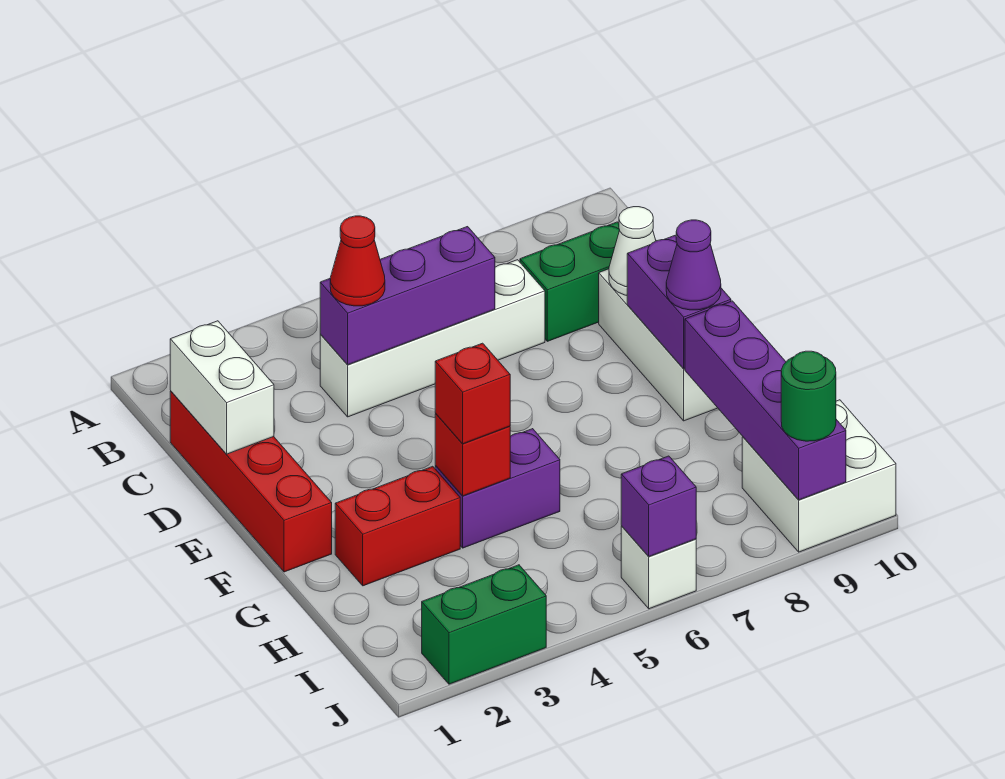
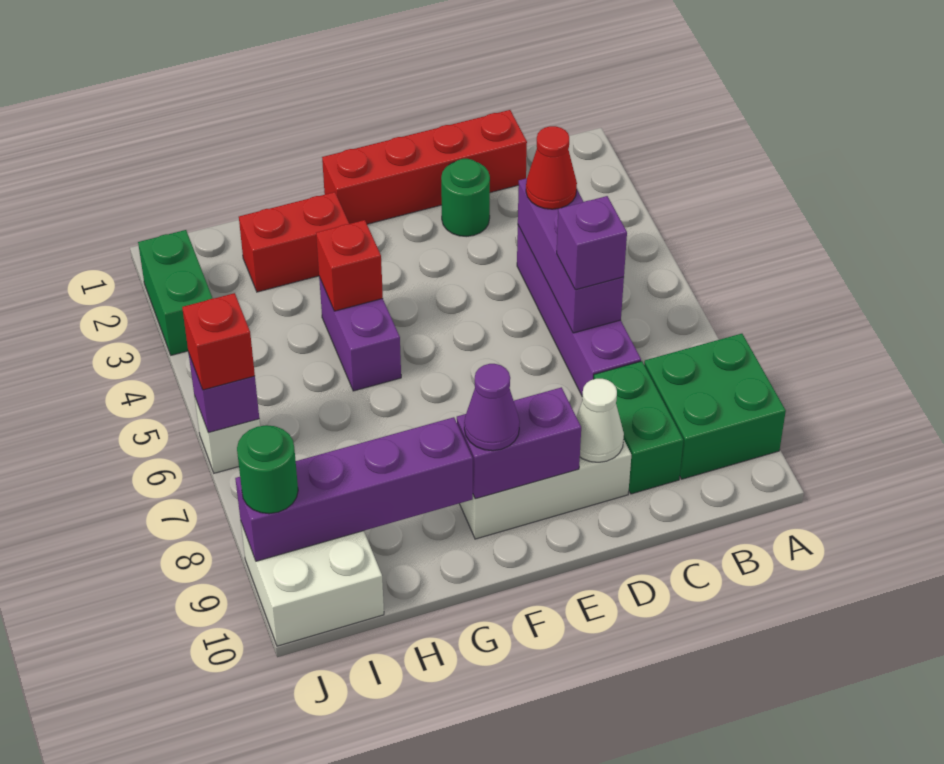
none -> green 2x2 brick [644,334,786,479]
white 1x2 brick [170,321,274,454] -> none
white 1x4 brick [320,260,545,417] -> purple 1x4 brick [517,226,641,395]
none -> purple 1x1 brick [557,196,627,290]
none -> green 1x1 round brick [441,159,490,237]
red 1x2 brick [335,466,460,586] -> red 1x2 brick turned to [239,192,349,292]
red 1x1 brick [435,343,510,444] -> red 1x1 brick moved to [182,293,255,390]

